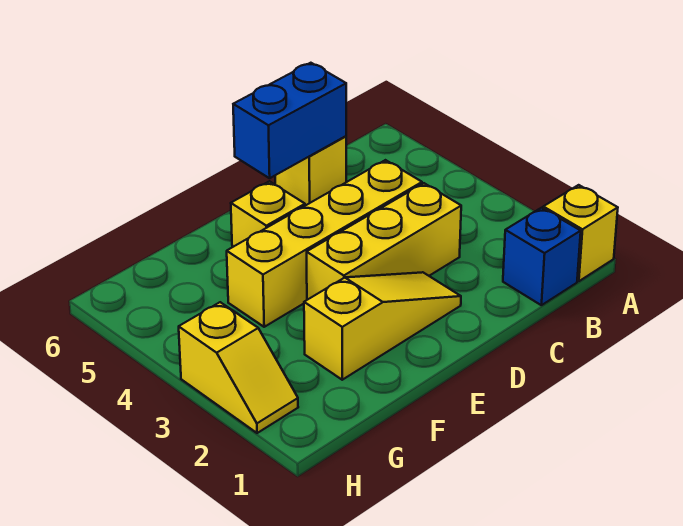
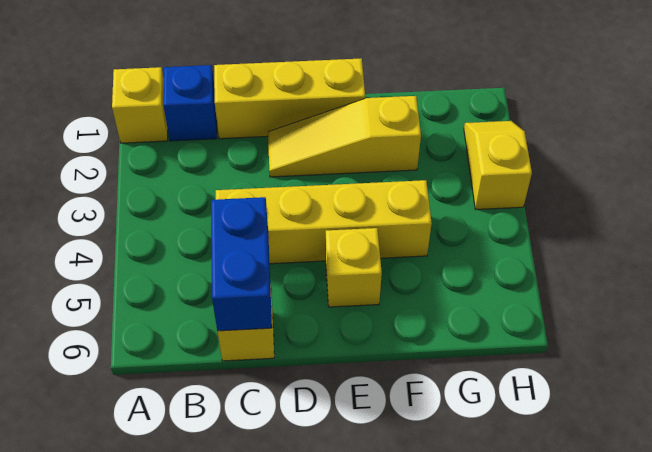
yellow 1x3 brick [307,183,461,300] -> yellow 1x3 brick moved to [214,58,365,139]
blue 1x2 brick [233,63,346,178] -> blue 1x2 brick turned to [211,197,272,331]

